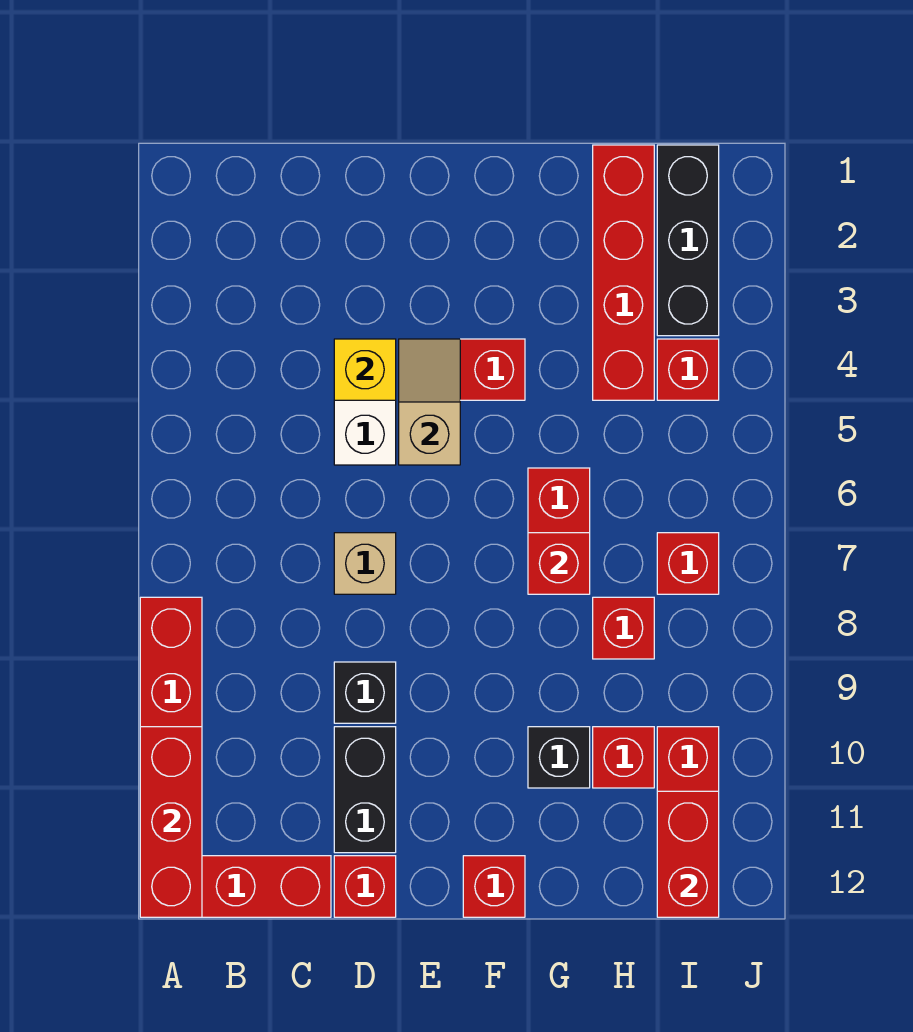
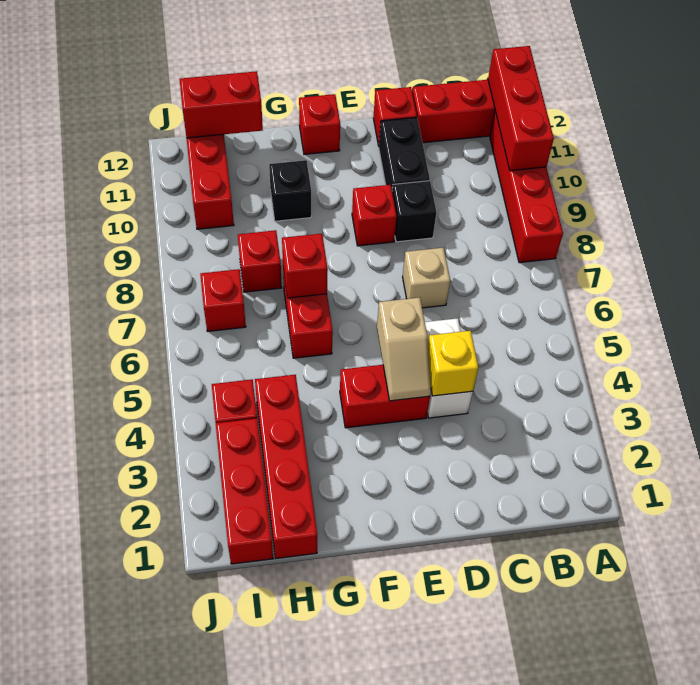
red 1x1 brick [593,727,654,788] -> red 1x1 brick moved to [352,185,397,246]
black 1x3 brick [657,145,719,336] -> red 1x3 brick [216,418,273,564]
red 1x2 brick [657,791,719,917] -> red 1x2 brick turned to [180,71,263,138]

